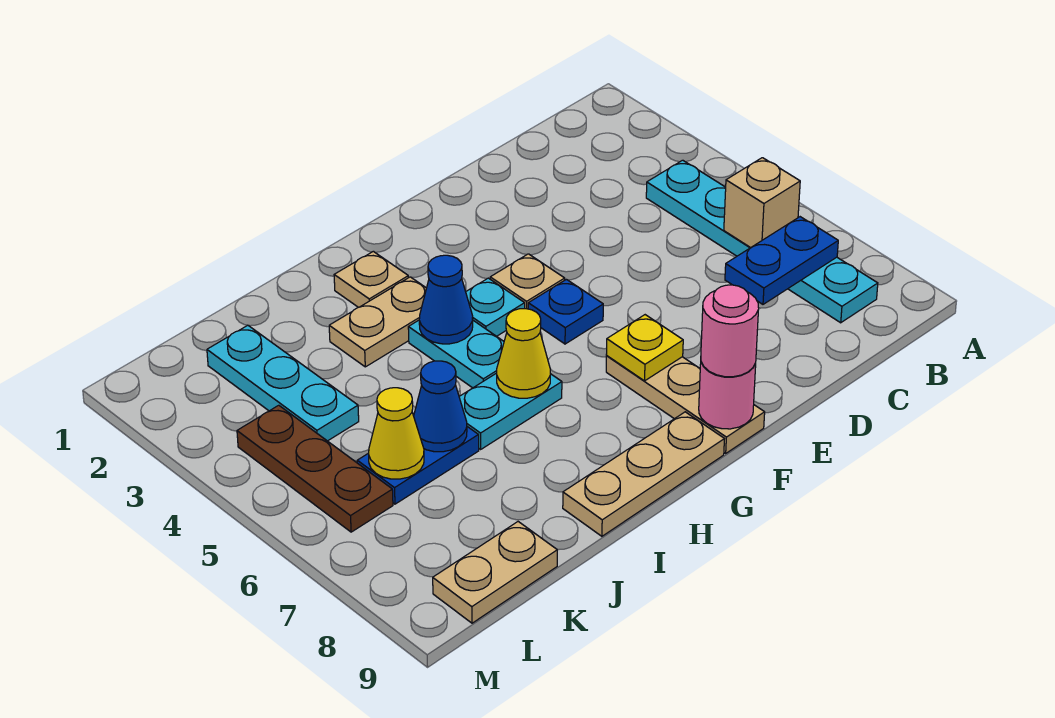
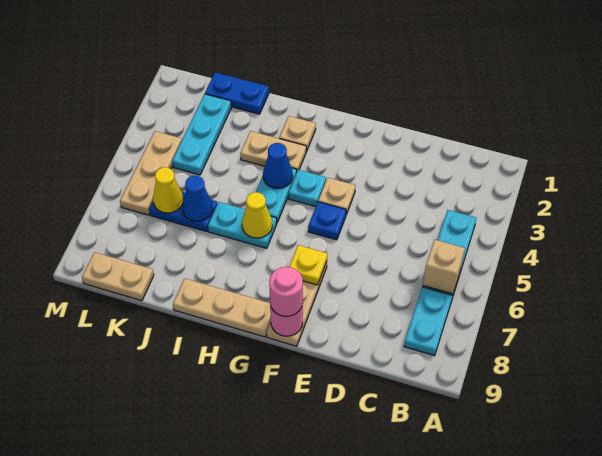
blue 1x2 plate [725,217,838,304] -> blue 1x2 plate moved to [205,73,269,114]
brown 1x3 plate [237,405,393,532] -> tan 1x3 plate [120,131,182,215]

